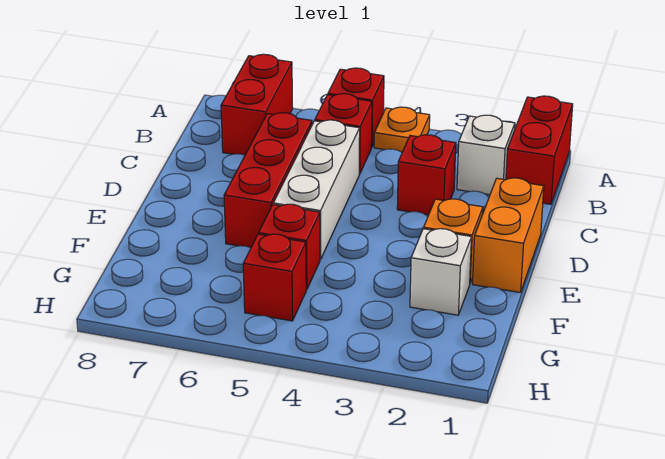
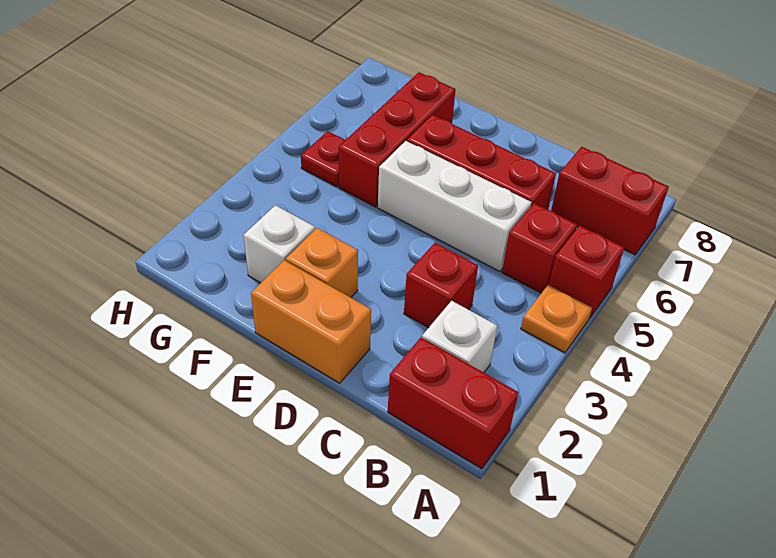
red 1x1 brick [259,204,320,290] -> red 1x3 brick [339,72,456,207]
red 1x1 brick [243,234,306,321] -> red 1x1 plate [301,131,345,187]

